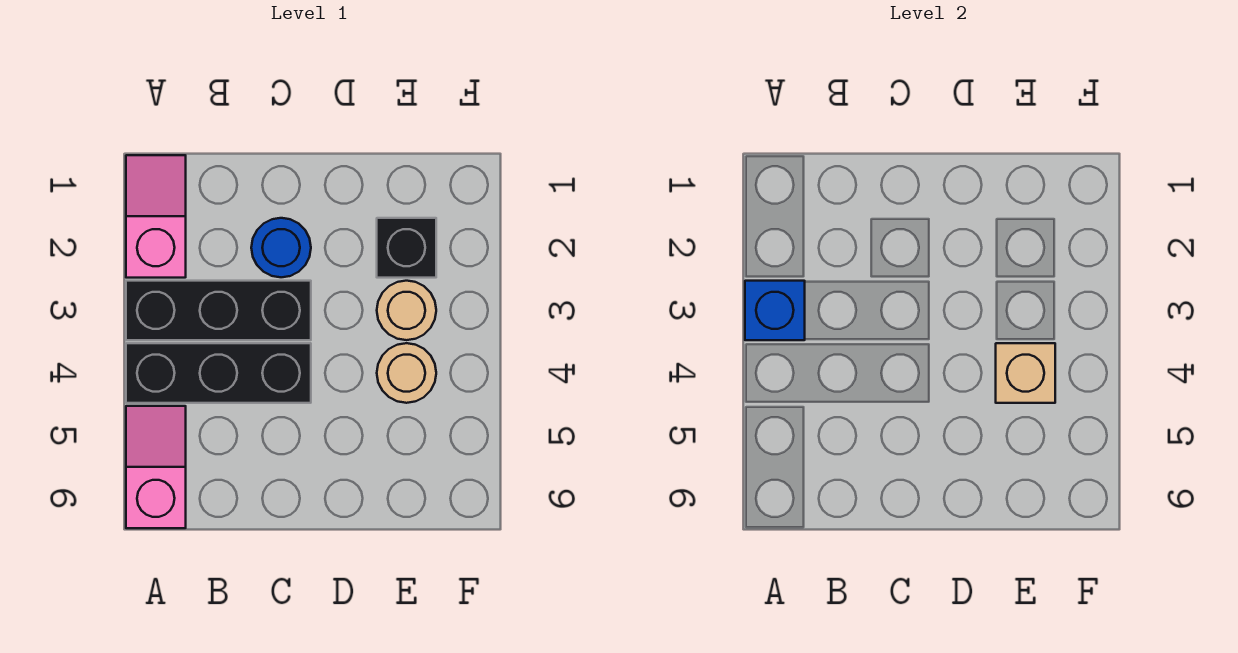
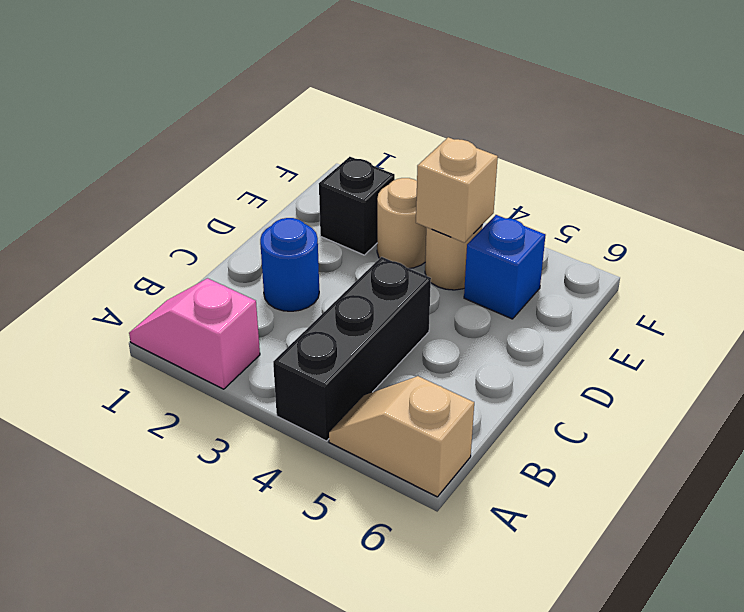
black 1x3 brick [126,281,311,340] -> none
blue 1x1 brick [745,281,805,340] -> blue 1x1 brick moved to [464,215,546,319]
pink 1x2 slope [126,406,186,528] -> tan 1x2 slope [329,376,474,497]

